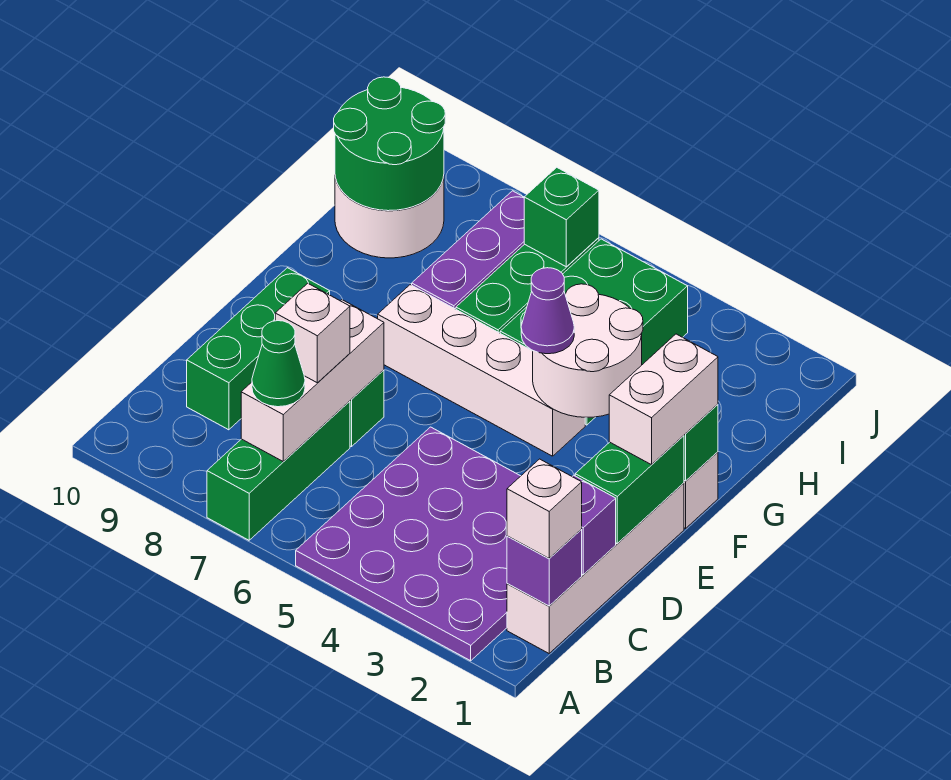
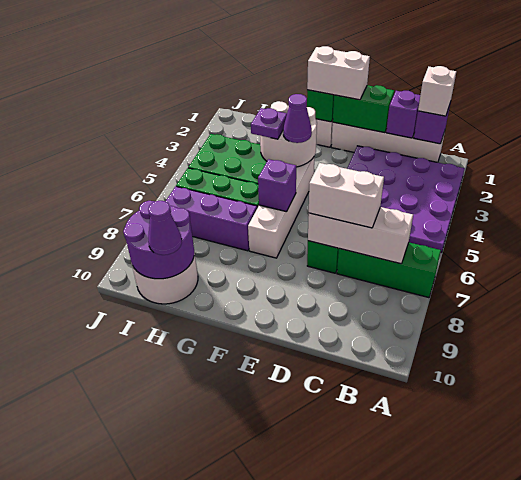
green 1x1 cone [252,321,305,407] -> none
white 1x1 brick [275,283,350,383] -> white 1x2 brick [309,163,384,228]
green 1x3 brick [187,268,330,430] -> none
none -> purple 1x1 brick [258,159,296,212]
none -> purple 1x1 plate [251,108,287,139]
green 2x2 round brick [334,77,445,211] -> purple 2x2 round brick [123,201,194,279]
none -> purple 1x1 cone [148,201,182,255]
green 1x1 brick [524,167,599,267] -> none

